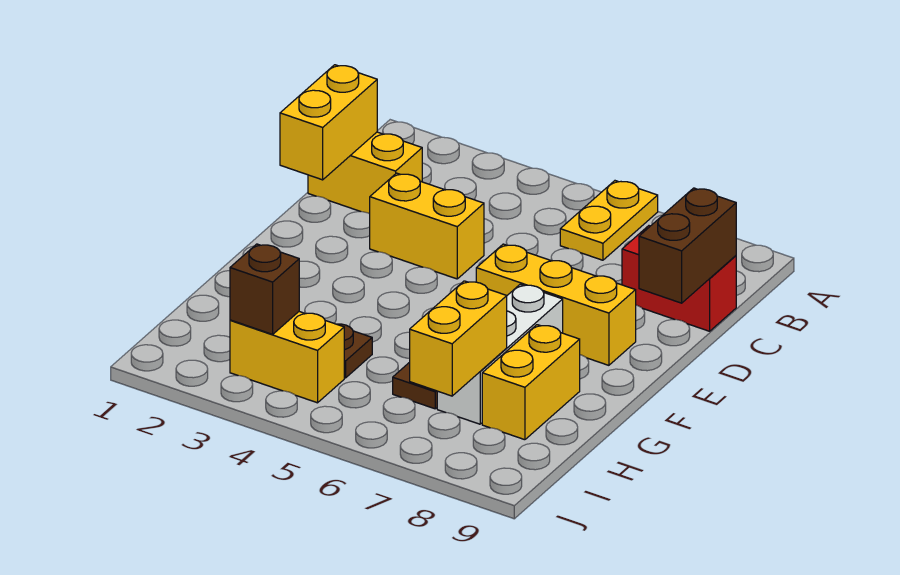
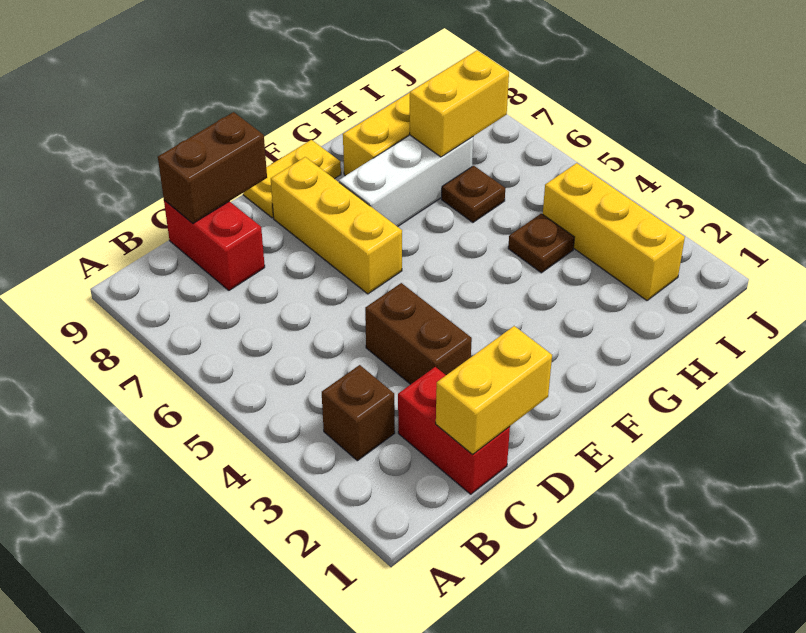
yellow 1x2 plate [560,181,658,260] -> yellow 1x2 plate moved to [243,140,341,218]
yellow 1x2 brick [308,132,422,214] -> red 1x2 brick [398,367,510,494]
yellow 1x2 brick [370,173,484,279] -> brown 1x2 brick [365,283,472,384]
yellow 1x2 brick [230,312,344,403] -> yellow 1x3 brick [543,163,685,301]
brown 1x1 brick [230,244,299,334] -> brown 1x1 brick moved to [322,365,395,461]

